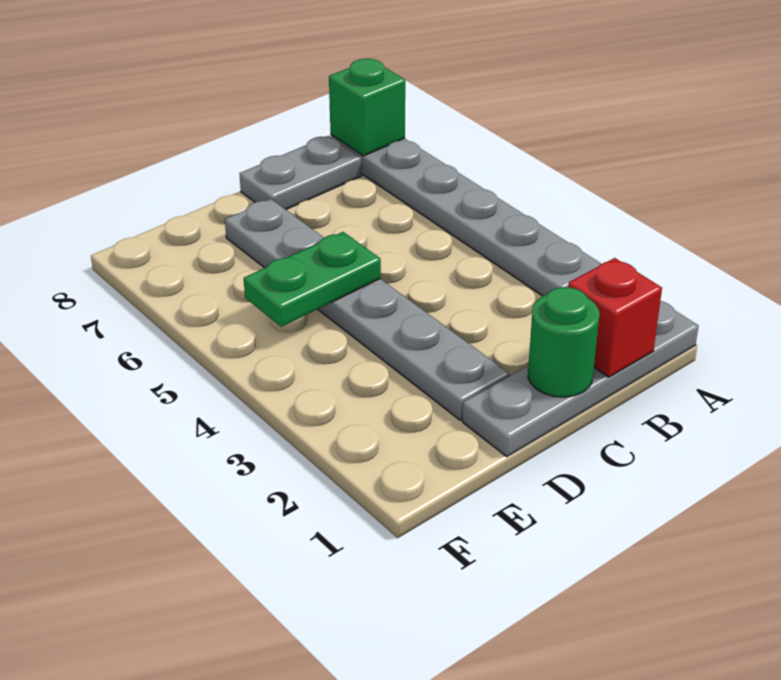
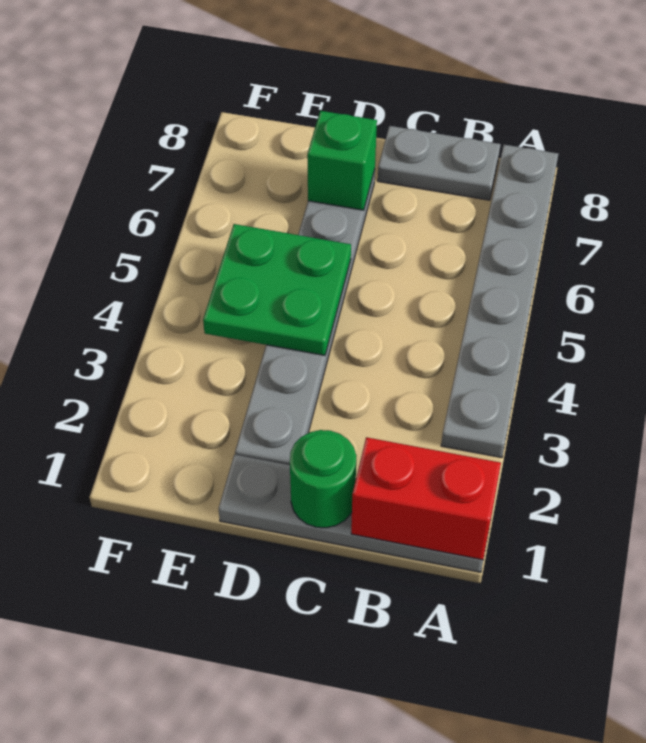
green 1x1 brick [329,59,405,156] -> green 1x1 brick moved to [307,111,377,210]
red 1x1 brick [568,258,662,377] -> red 1x2 brick [351,437,501,560]
green 1x2 plate [244,232,381,327] -> green 2x2 plate [203,224,351,355]

